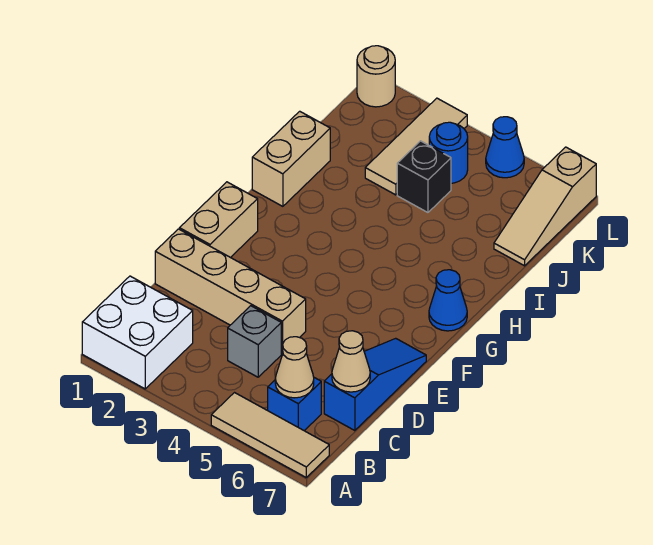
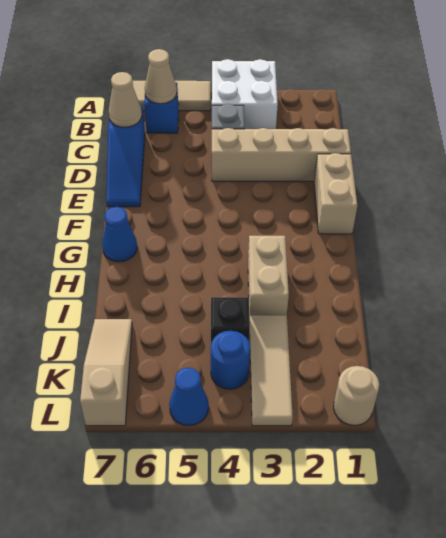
white 2x2 brick [82,276,193,389] -> white 2x2 brick moved to [212,59,278,129]
tan 1x2 brick [252,111,330,206] -> tan 1x2 brick moved to [248,236,289,319]

